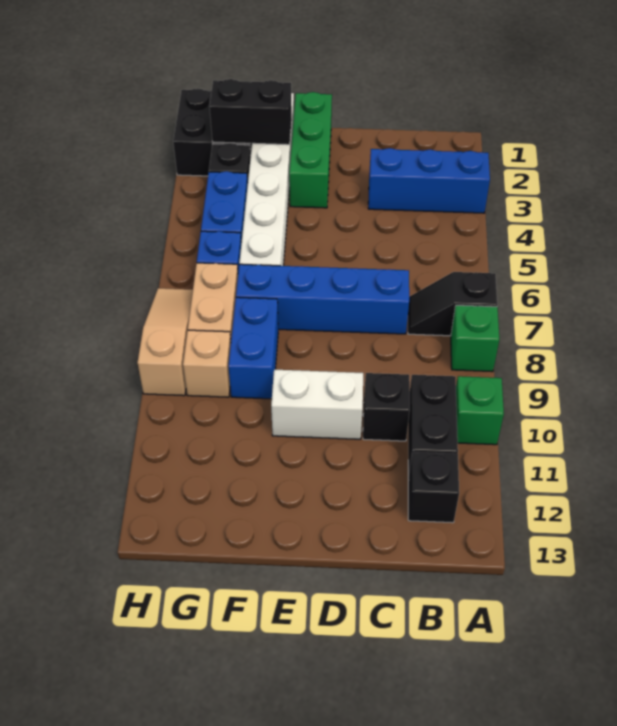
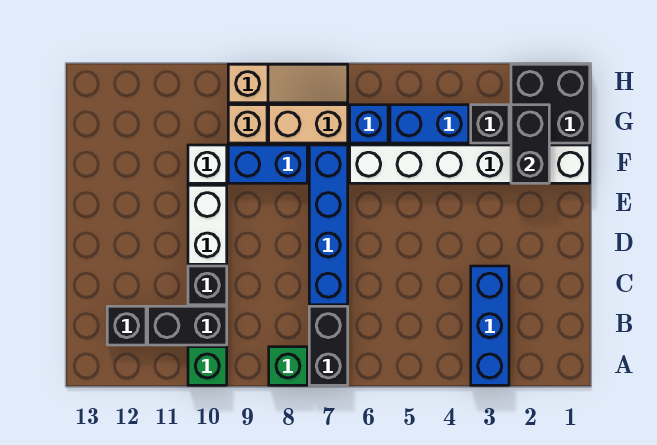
black 1x2 slope [408,272,497,336] -> black 1x2 brick [309,306,348,385]
green 1x3 brick [289,92,332,208] -> none
none -> white 1x1 brick [188,145,227,183]

